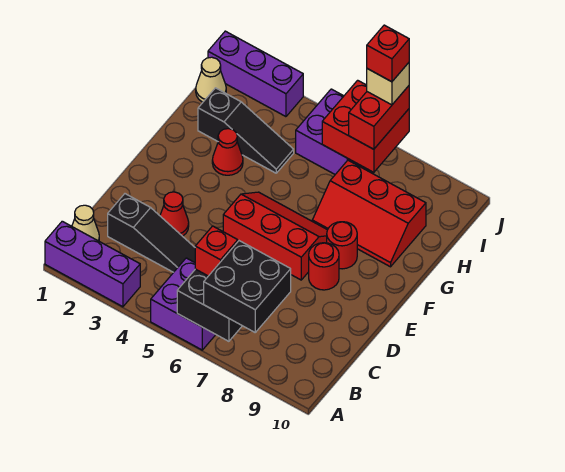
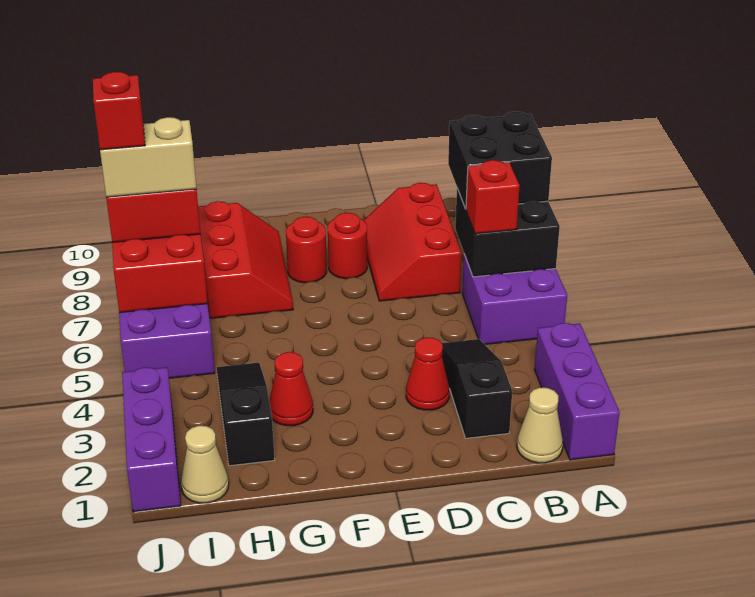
red 2x3 slope [223,192,327,280] -> red 2x3 slope moved to [364,183,462,301]
tan 1x1 brick [367,63,409,105] -> tan 1x2 brick [100,117,196,197]

